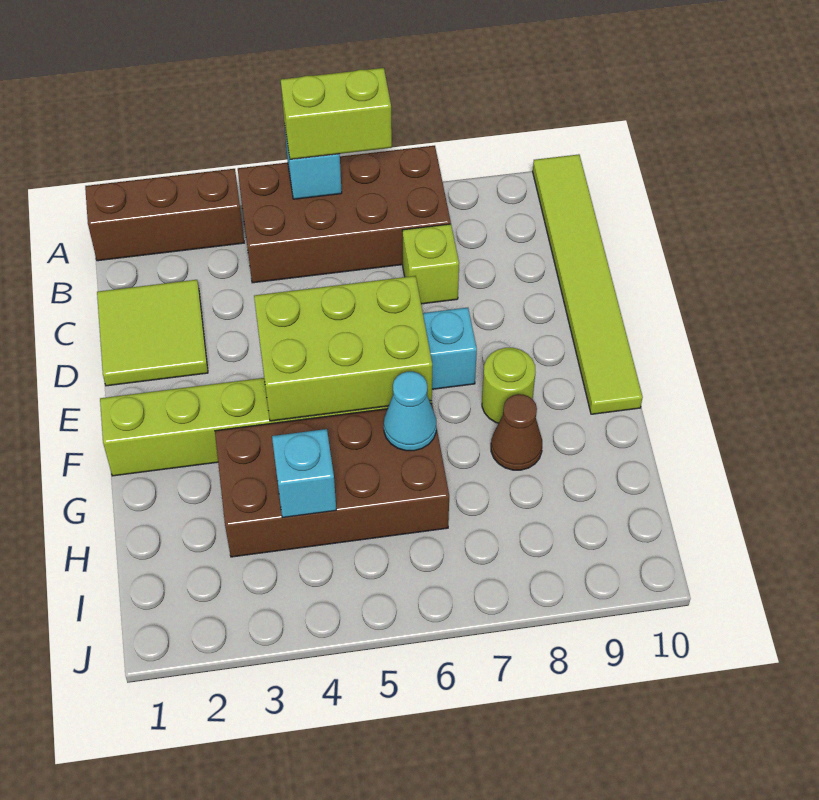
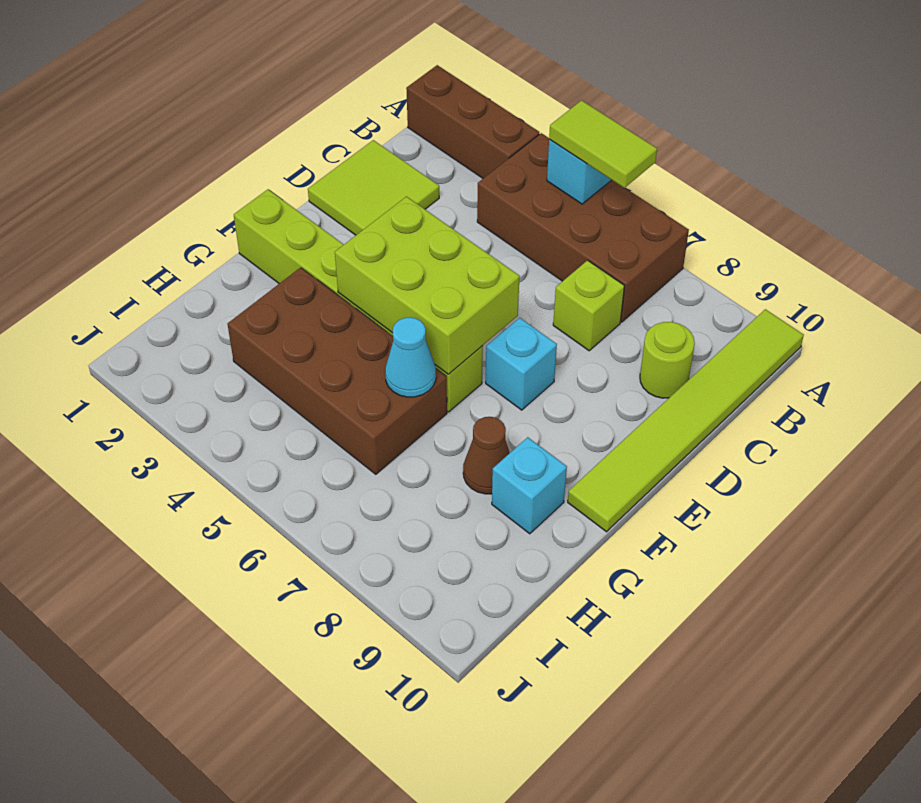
lime 1x2 brick [281,68,392,159] -> lime 1x2 tile [549,100,657,188]
lime 1x1 round brick [482,348,536,423] -> lime 1x1 round brick moved to [640,322,695,398]
cyan 1x1 brick [272,429,336,518] -> cyan 1x1 brick moved to [492,437,567,534]

